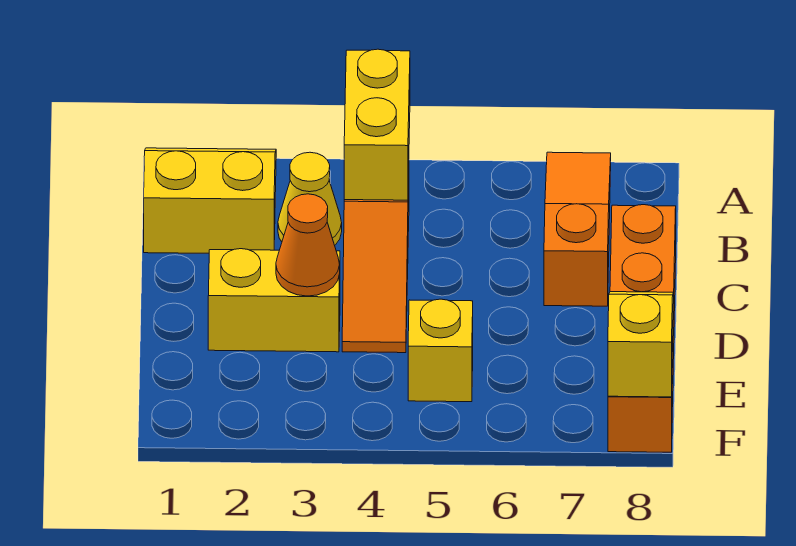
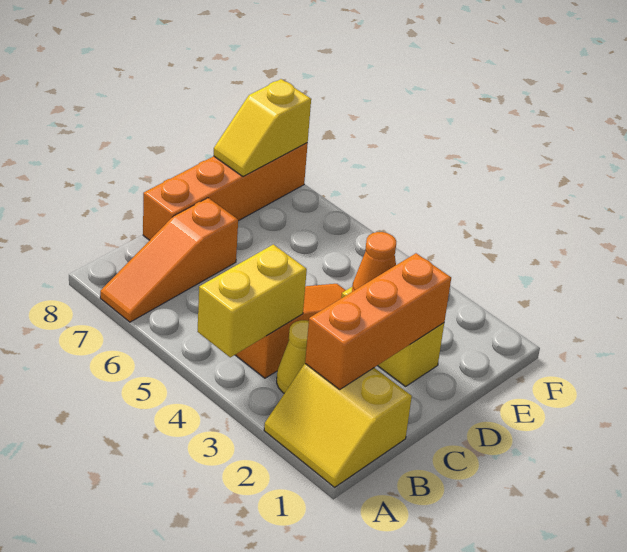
none -> orange 1x3 brick [305,253,451,389]
yellow 1x1 brick [408,299,473,402] -> none

